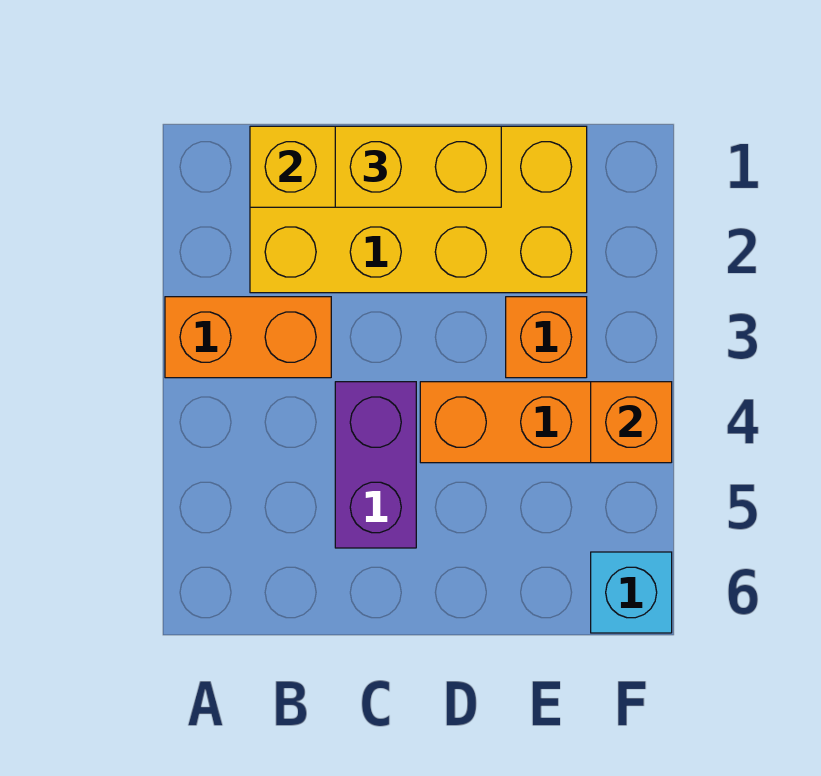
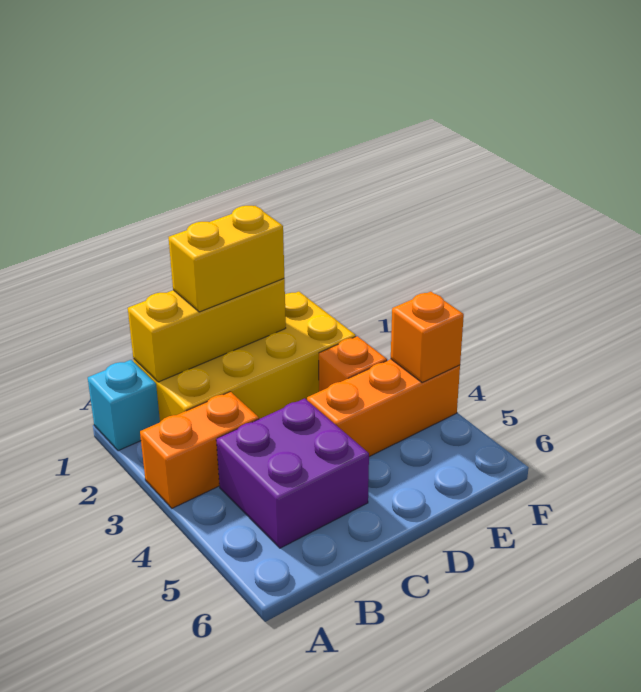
purple 1x2 brick [335,382,416,548] -> purple 2x2 brick [216,398,369,548]
cyan 1x1 brick [591,552,672,633] -> cyan 1x1 brick moved to [88,360,160,451]

